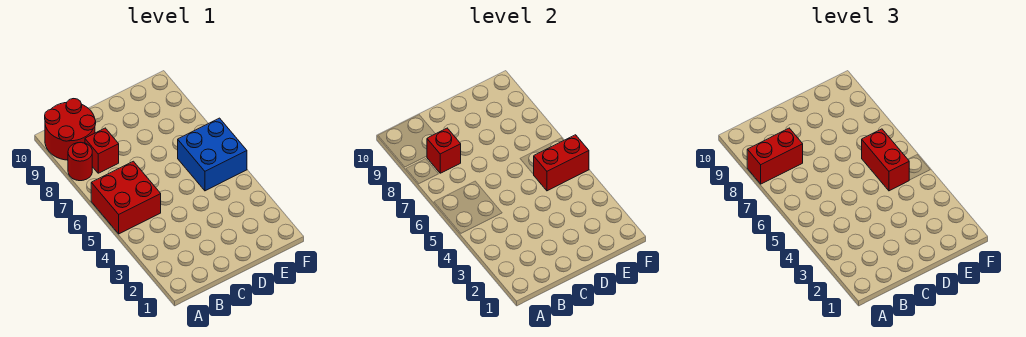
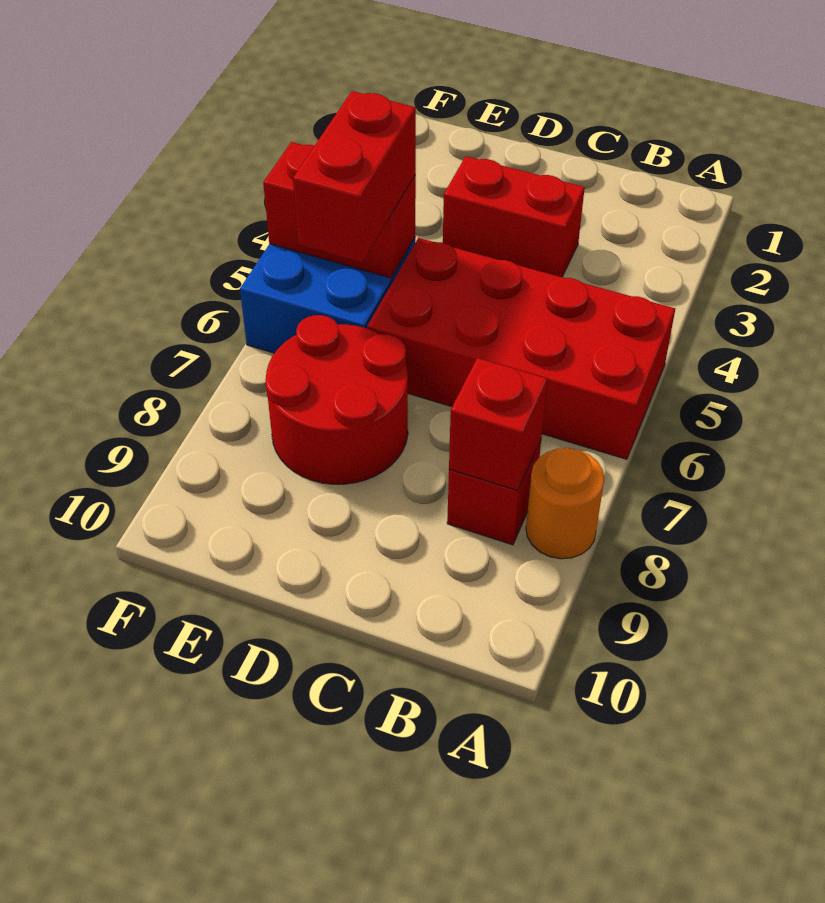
red 2x2 brick [91,161,161,234] -> red 2x4 brick [367,238,675,459]
red 1x1 round brick [68,143,92,181] -> orange 1x1 round brick [526,448,604,559]
red 1x2 brick [747,128,803,184] -> red 1x2 brick moved to [443,156,585,277]
red 2x2 round brick [45,99,96,160] -> red 2x2 round brick moved to [266,315,408,484]

